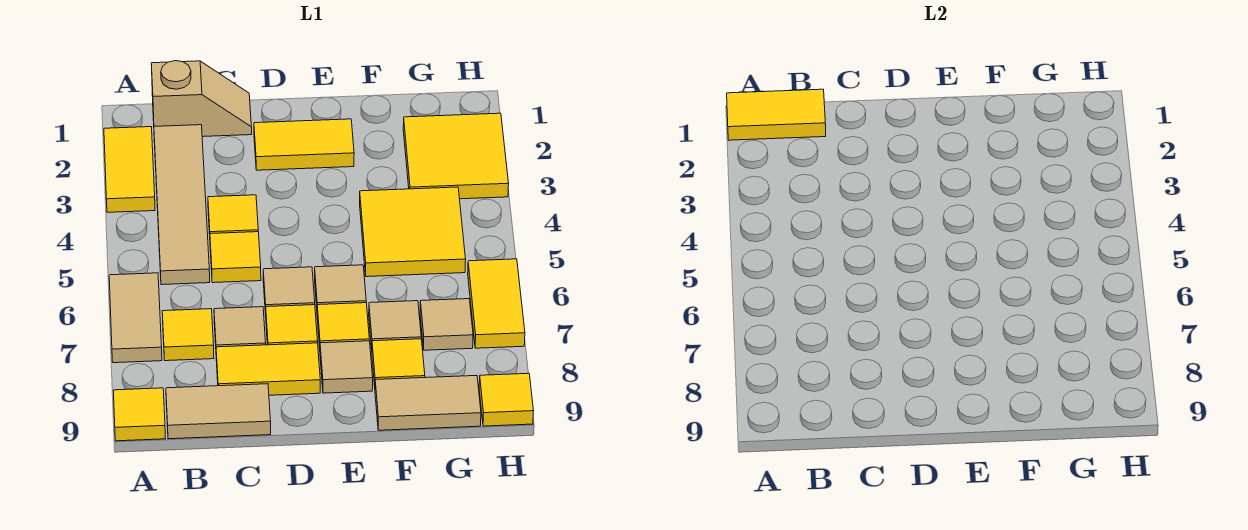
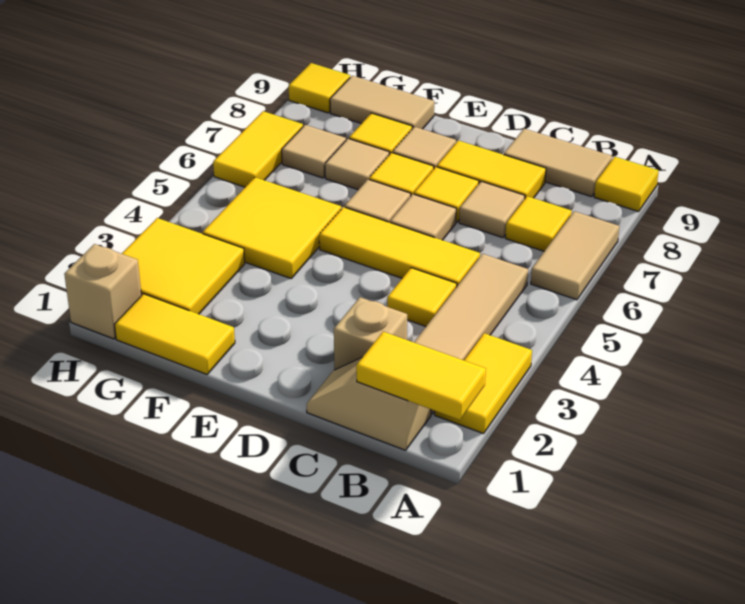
none -> tan 1x1 brick [334,297,407,370]
yellow 1x1 tile [210,232,261,283] -> yellow 1x3 tile [319,207,480,286]
yellow 1x2 tile [254,119,354,170] -> yellow 1x2 tile moved to [114,294,235,374]
none -> tan 1x1 brick [64,244,142,339]

